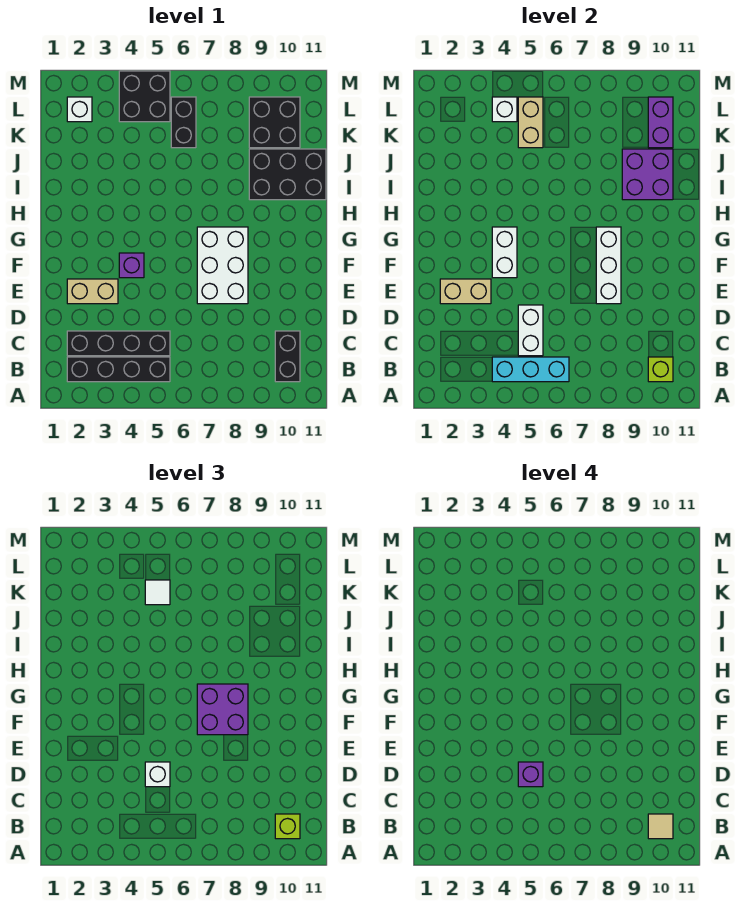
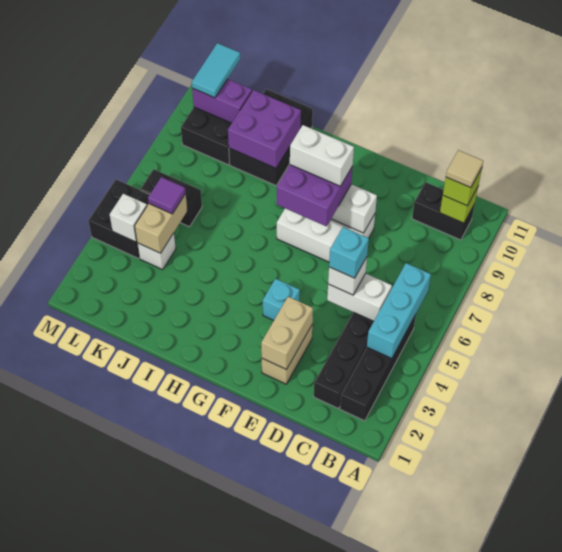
purple 1x1 brick [518,762,543,787] -> cyan 1x1 brick [329,227,369,278]
purple 1x1 brick [119,253,144,278] -> cyan 1x1 brick [263,279,300,320]
white 1x2 brick [492,227,517,278] -> white 1x2 brick moved to [290,125,354,186]
tan 1x2 brick [518,97,543,148] -> tan 1x2 brick turned to [135,194,187,253]
white 1x1 tile [145,580,170,605] -> purple 1x1 tile [148,177,186,214]
white 1x1 brick [67,97,92,122] -> white 1x1 brick moved to [137,233,176,269]
none -> cyan 1x2 tile [192,43,240,98]

